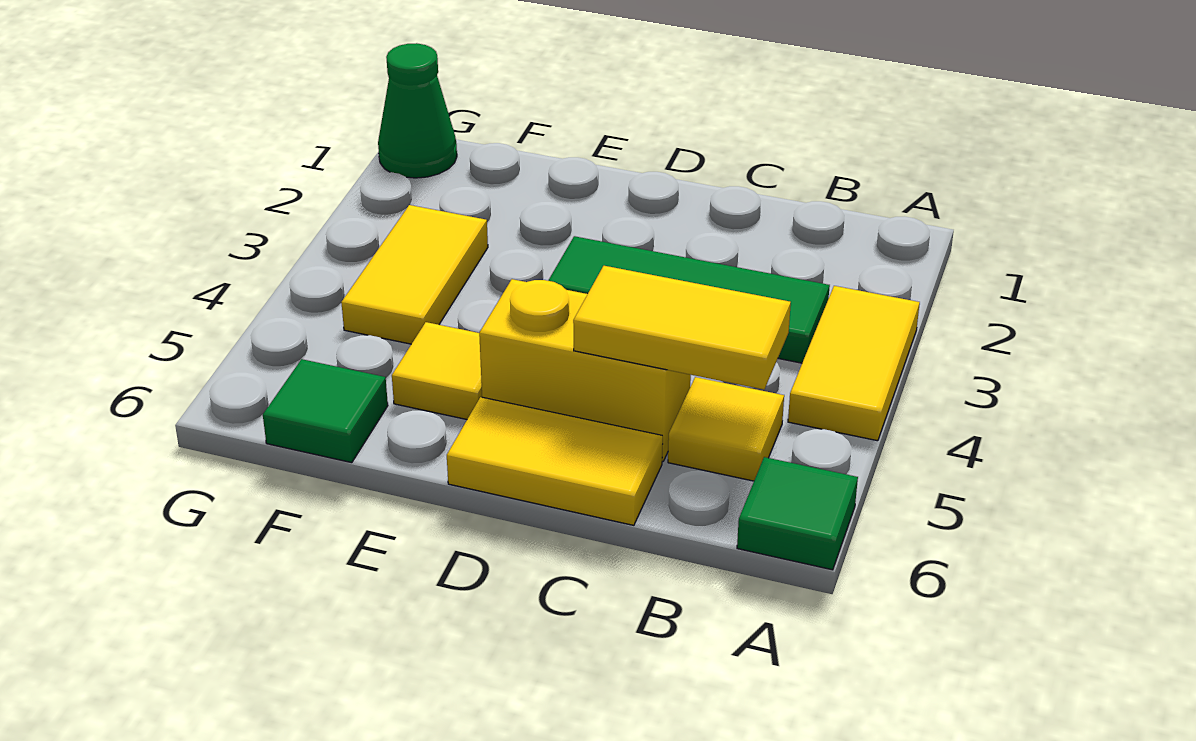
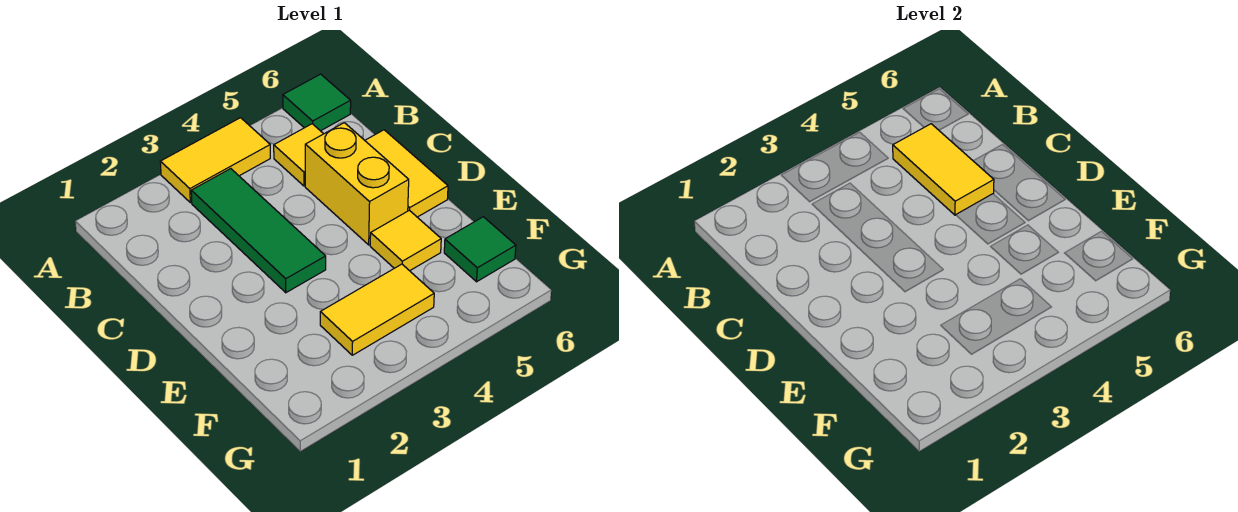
green 1x1 cone [378,43,457,178] -> none

